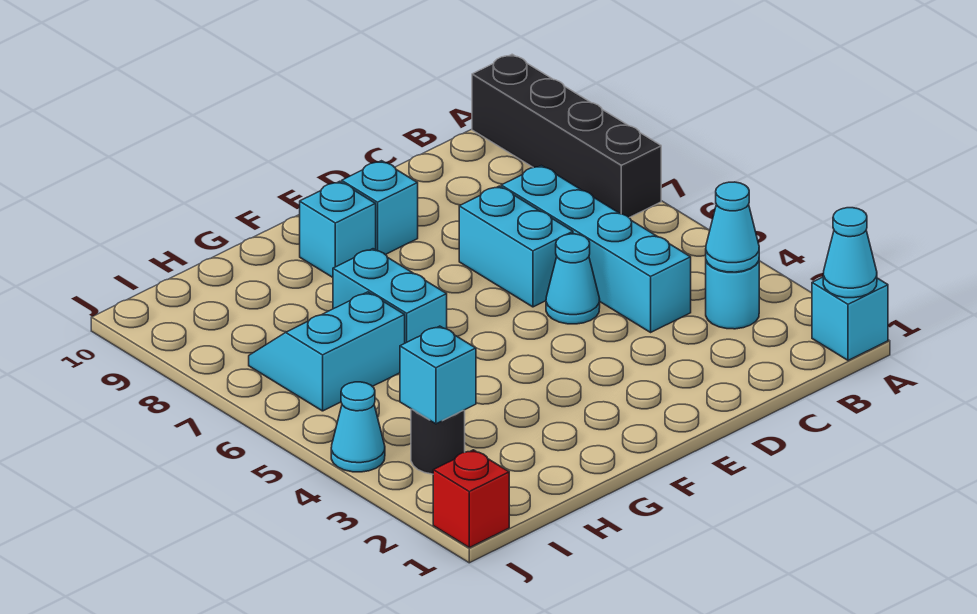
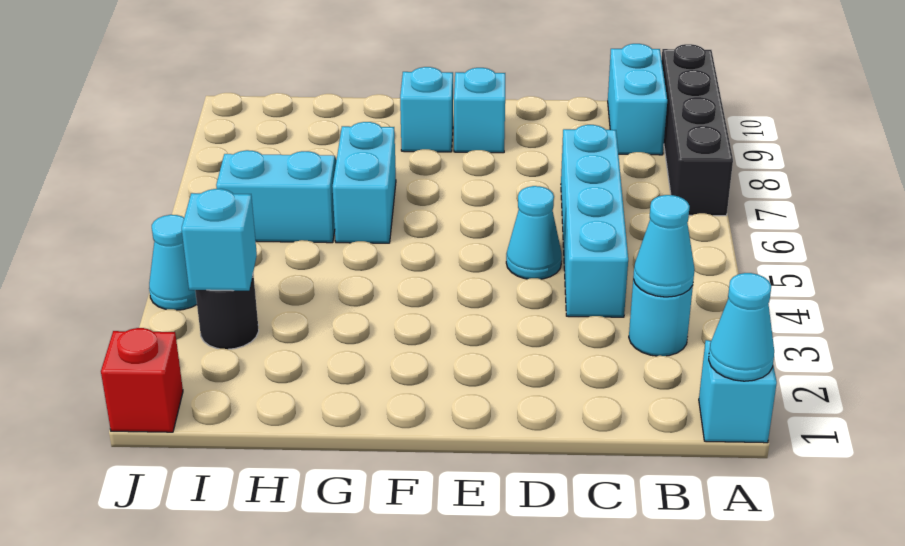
cyan 1x2 brick [459,186,573,307] -> cyan 1x2 brick moved to [608,44,667,155]

